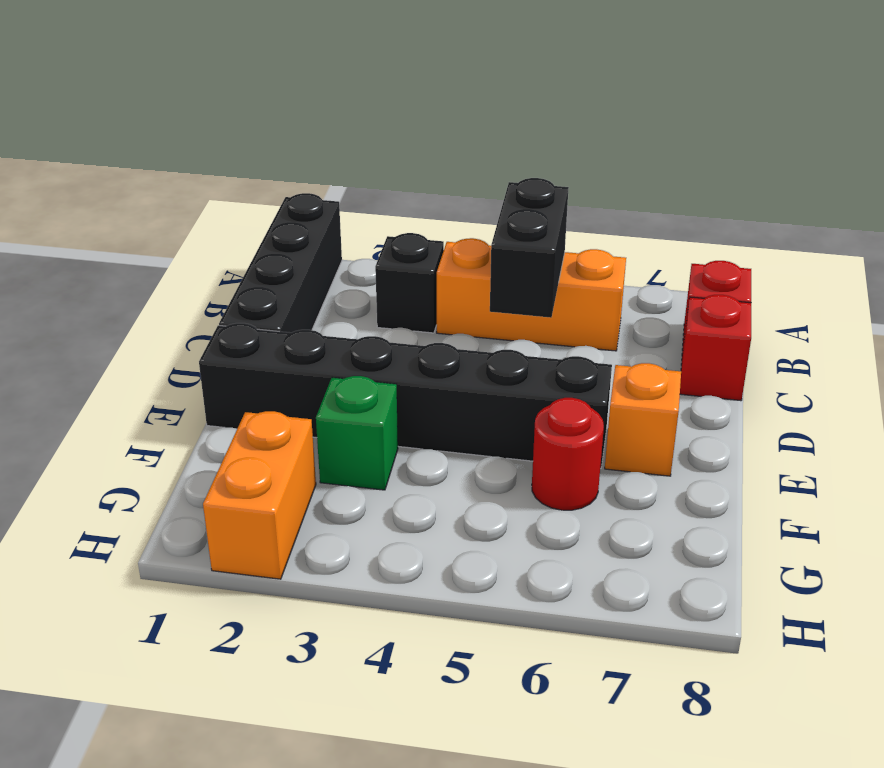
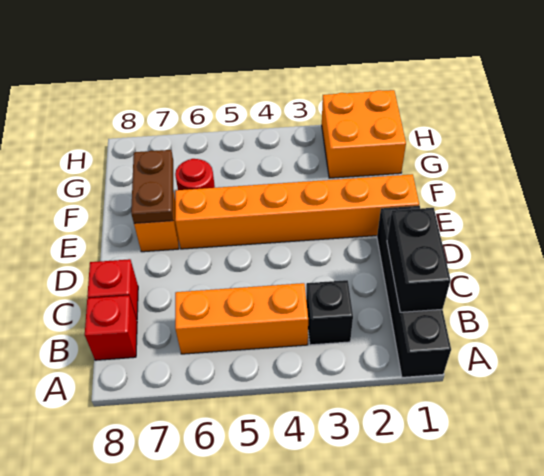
black 1x2 brick [490,178,569,318] -> black 1x2 brick moved to [387,208,451,312]
black 1x6 brick [199,323,612,469] -> orange 1x6 brick [175,174,419,249]
none -> brown 1x2 plate [131,150,173,223]
green 1x1 brick [316,376,398,490] -> none
orange 1x2 brick [203,411,316,579] -> orange 2x2 brick [322,90,406,178]

